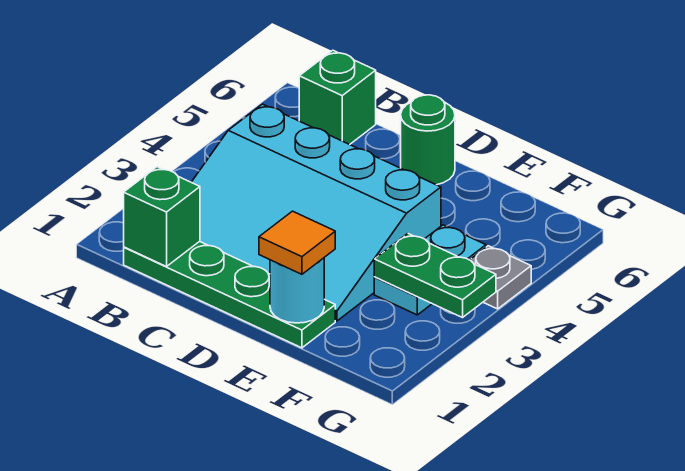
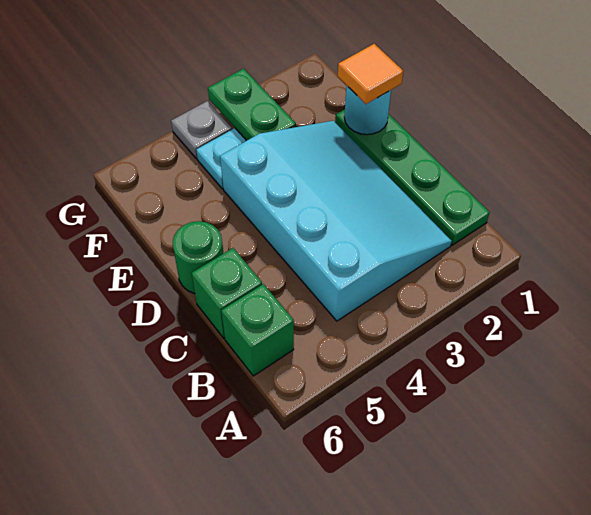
green 1x1 brick [124,167,200,267] -> green 1x1 brick moved to [192,248,262,338]

